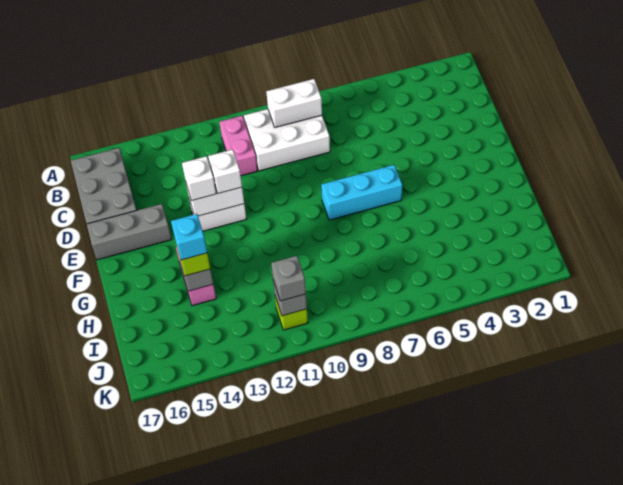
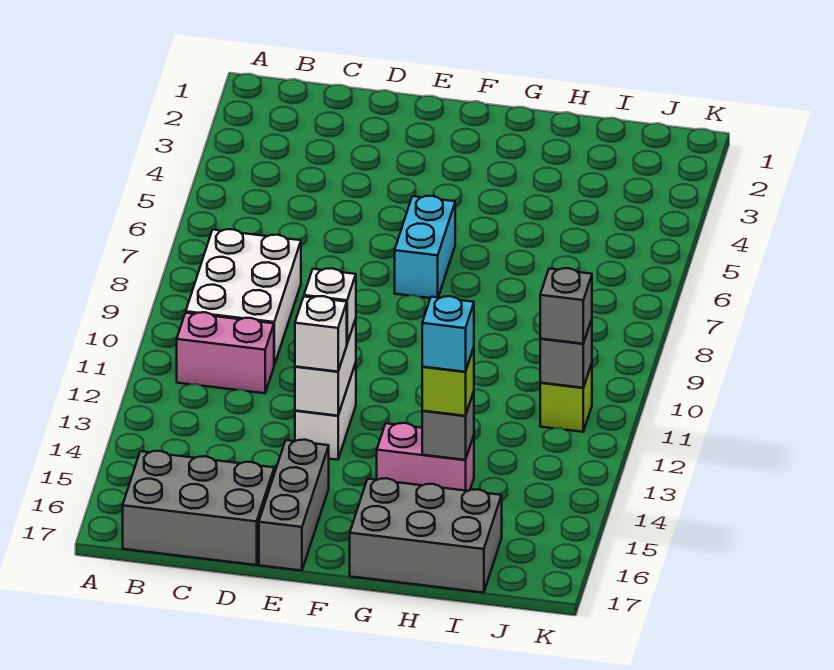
white 1x2 brick [266,79,322,127] -> none
cyan 1x3 brick [321,165,402,220] -> cyan 1x2 brick [395,196,455,298]
none -> grey 2x3 brick [350,478,502,593]

